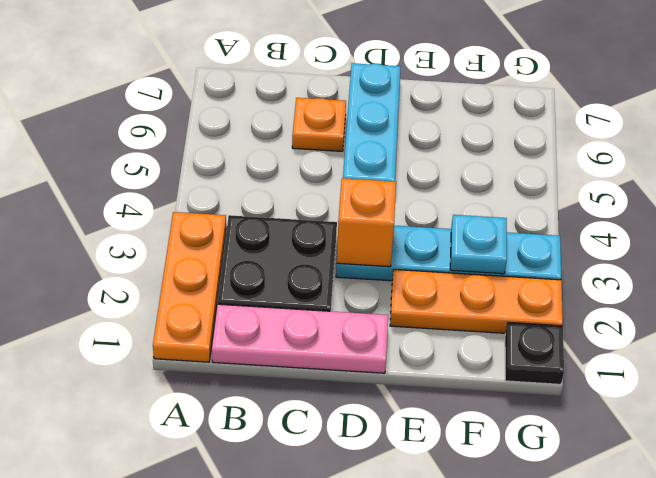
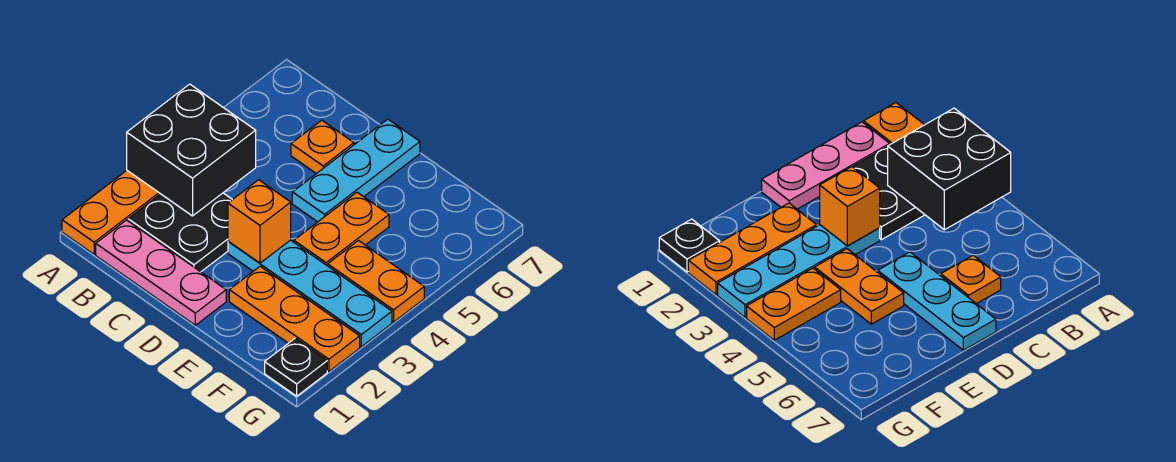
none -> black 2x2 brick [127,84,256,216]
none -> orange 1x2 plate [294,192,389,266]
cyan 1x1 plate [450,215,507,274] -> none
none -> orange 1x2 plate [328,241,424,322]

